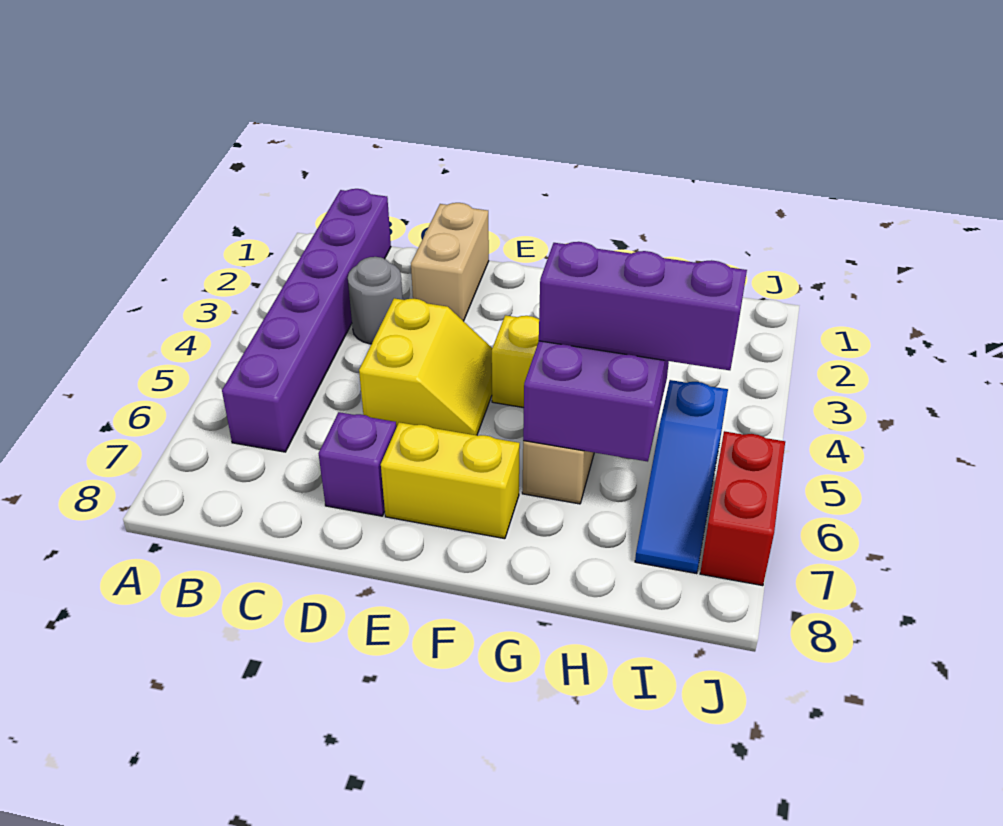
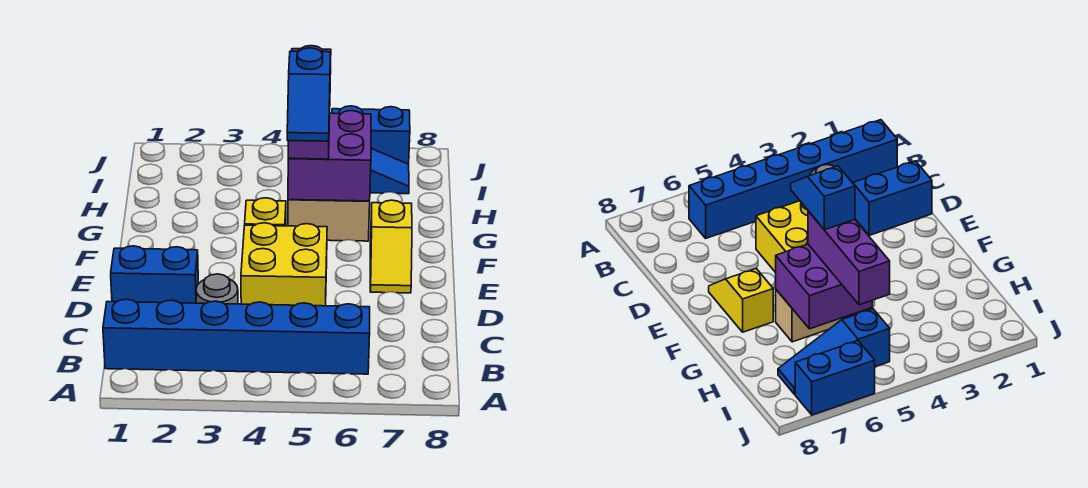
purple 1x6 brick [222,189,391,452] -> blue 1x6 brick [103,299,370,374]
tan 1x2 brick [411,203,489,321] -> blue 1x2 brick [111,246,198,303]
yellow 2x2 slope [359,298,492,435] -> yellow 2x2 brick [241,223,327,306]
purple 1x1 brick [319,412,396,516] -> none
yellow 1x2 brick [381,422,520,539] -> yellow 1x2 slope [370,200,412,293]
none -> blue 1x2 slope [287,48,331,141]
red 1x2 brick [700,431,785,586] -> blue 1x2 brick [332,106,410,164]

